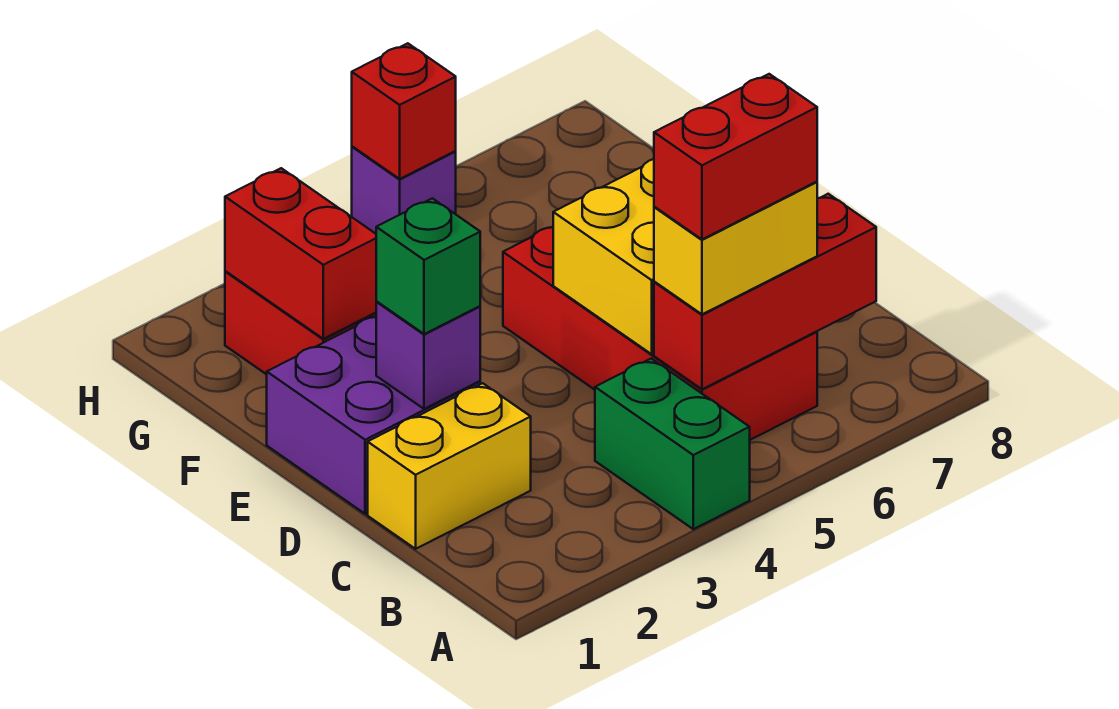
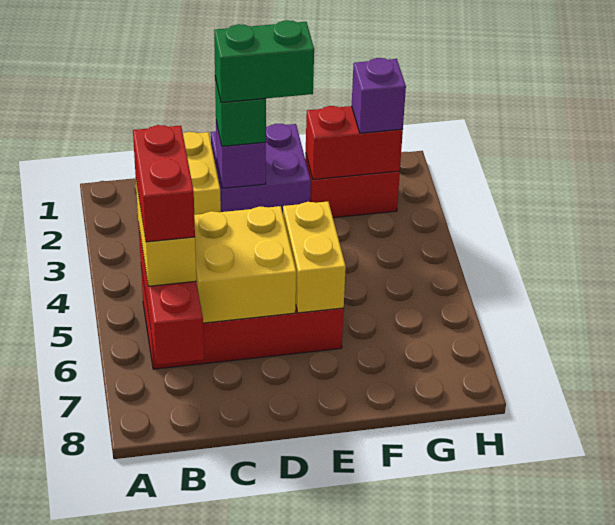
green 1x2 brick [595,359,750,529] -> green 1x2 brick moved to [214,20,314,103]
none -> yellow 1x2 brick [283,202,346,313]
purple 1x1 brick [352,146,456,234] -> purple 1x1 brick moved to [352,58,406,133]
red 1x1 brick [352,43,456,179] -> none

